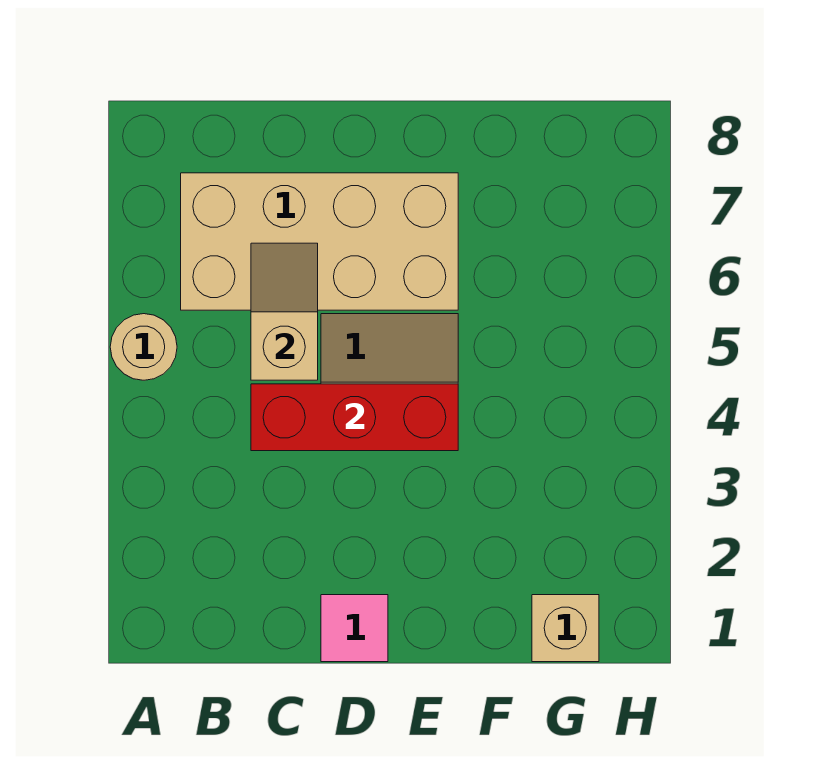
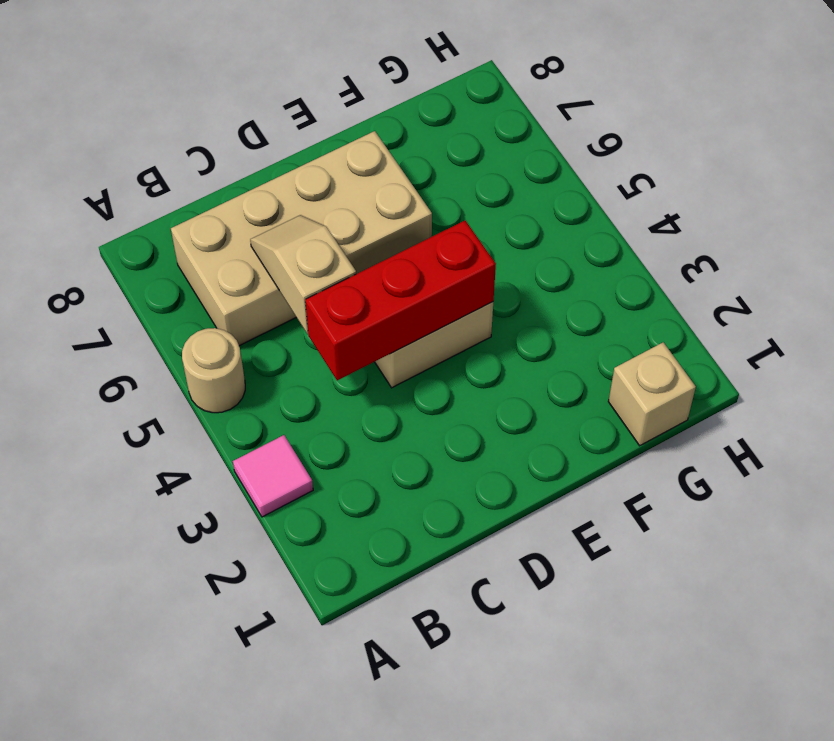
pink 1x1 tile [321,595,388,662] -> pink 1x1 tile moved to [233,435,313,517]

